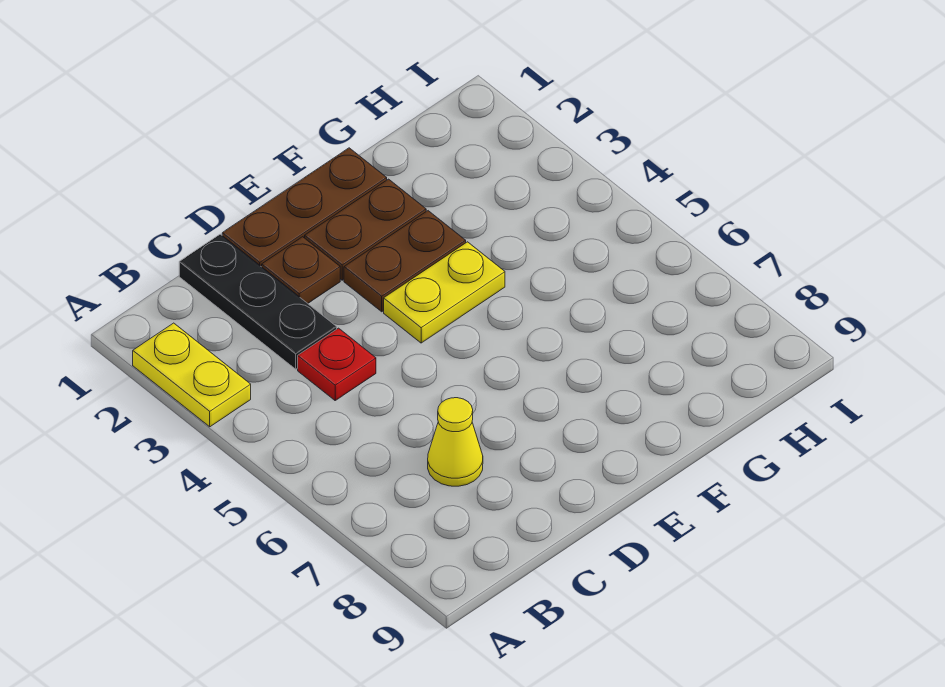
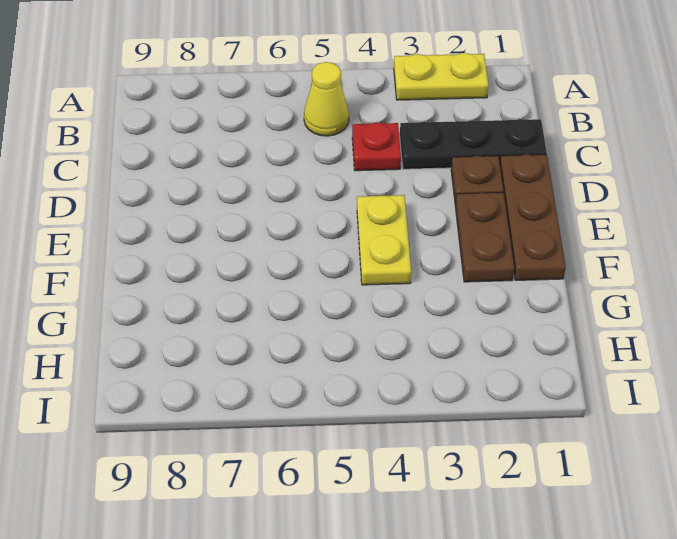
yellow 1x1 cone [428,398,483,486] -> yellow 1x1 cone moved to [304,62,349,136]
brown 1x2 plate [344,211,466,312] -> none

